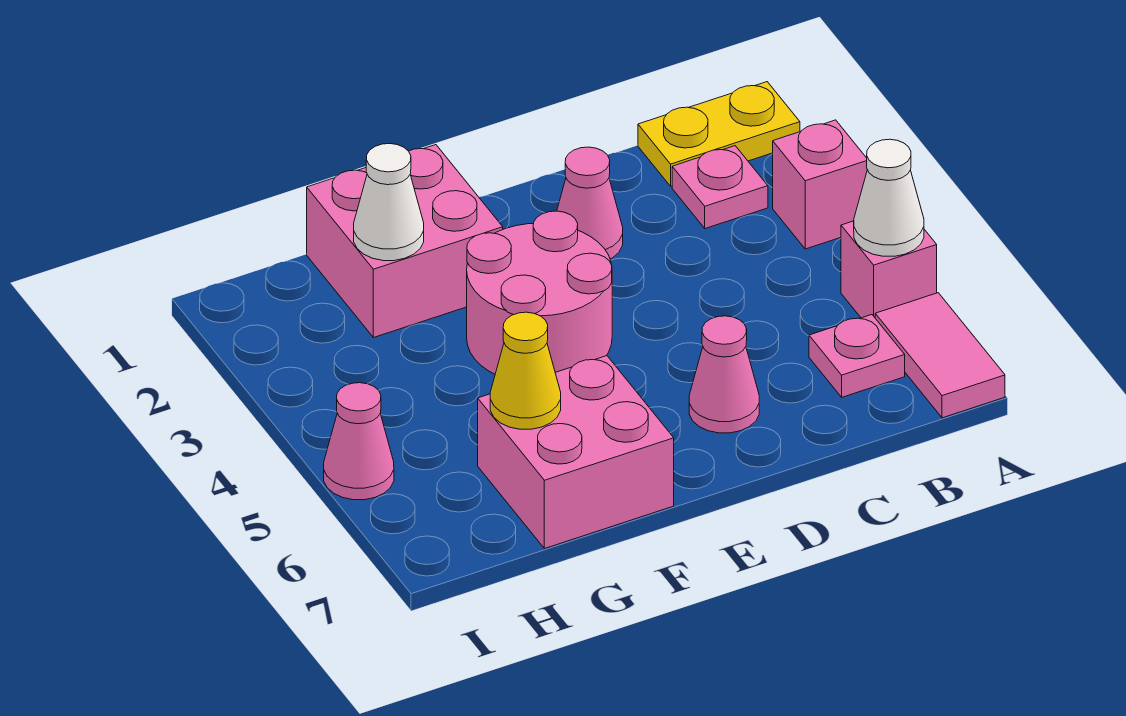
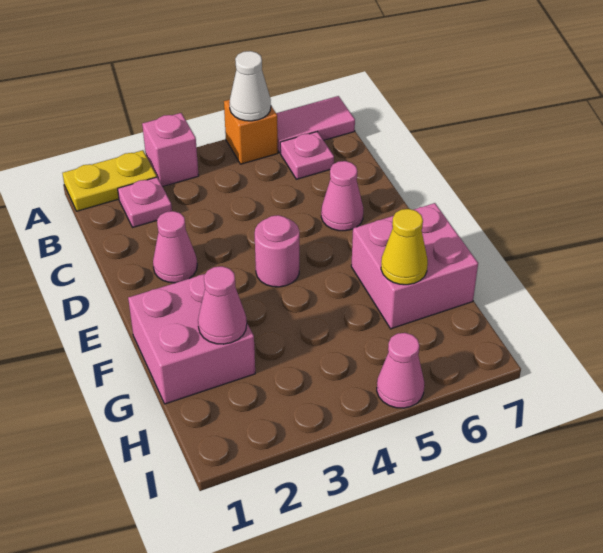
yellow 1x2 plate [638,82,800,186] -> yellow 1x2 plate turned to [63,150,157,211]
pink 1x1 brick [841,221,937,318] -> orange 1x1 brick [224,100,278,164]
pink 2x2 round brick [467,211,612,374] -> pink 1x1 round brick [255,215,299,287]
white 1x1 cone [354,144,424,261] -> pink 1x1 cone [198,266,247,344]

